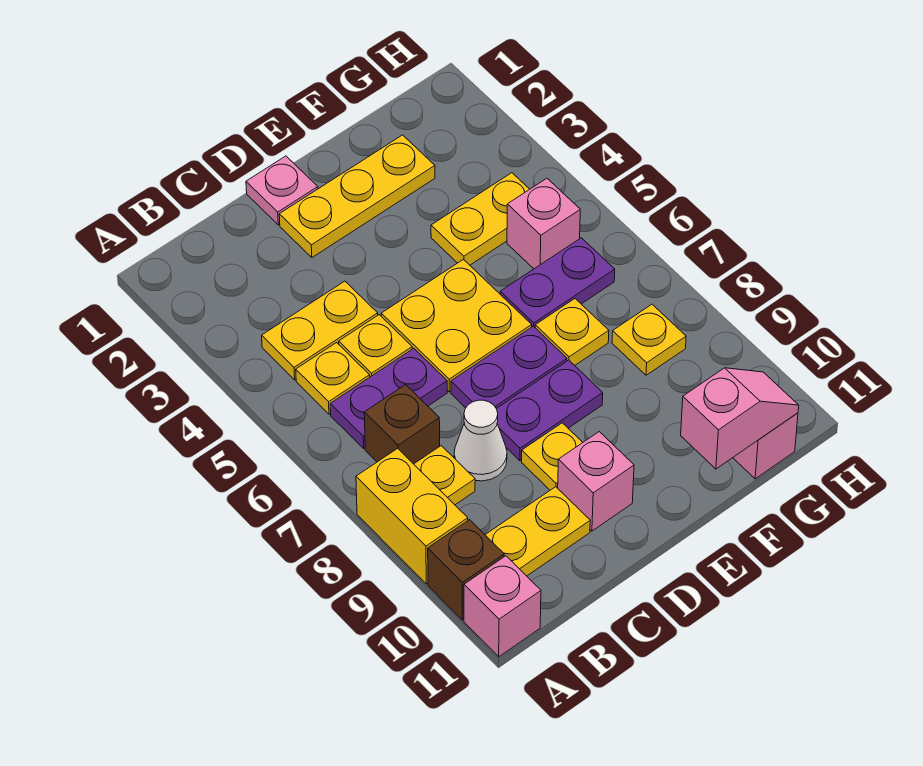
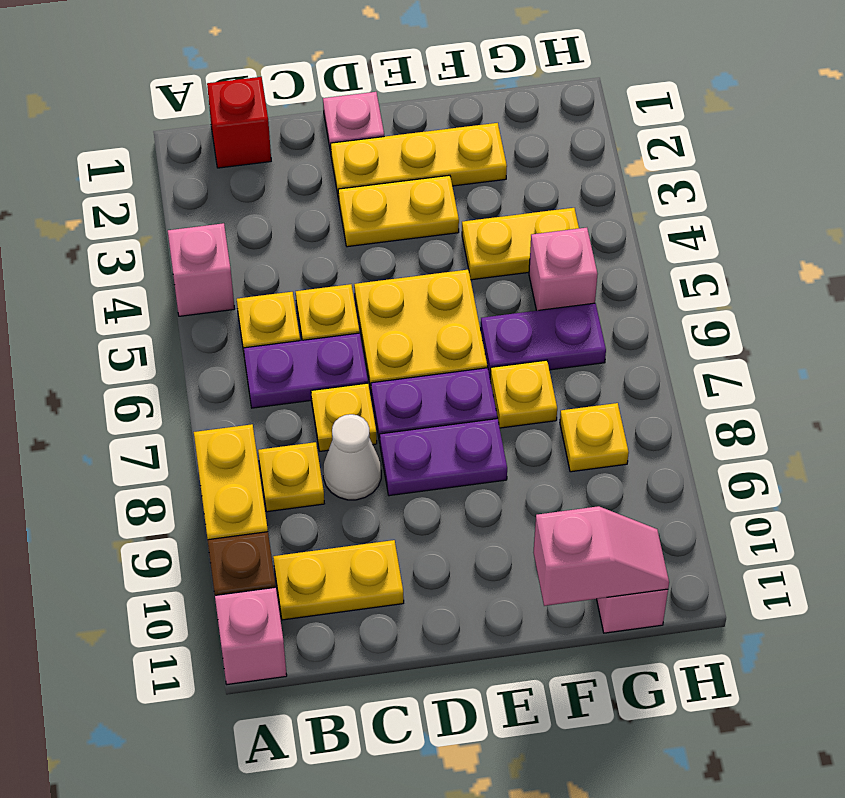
none -> red 1x1 brick [207,77,271,168]
yellow 1x2 plate [262,281,378,380] -> yellow 1x2 plate moved to [338,175,459,247]
brown 1x1 brick [364,385,440,464] -> none
yellow 1x1 plate [522,423,583,490] -> yellow 1x1 plate moved to [311,383,377,451]
pink 1x1 brick [558,432,634,531] -> pink 1x1 brick moved to [168,223,235,316]

